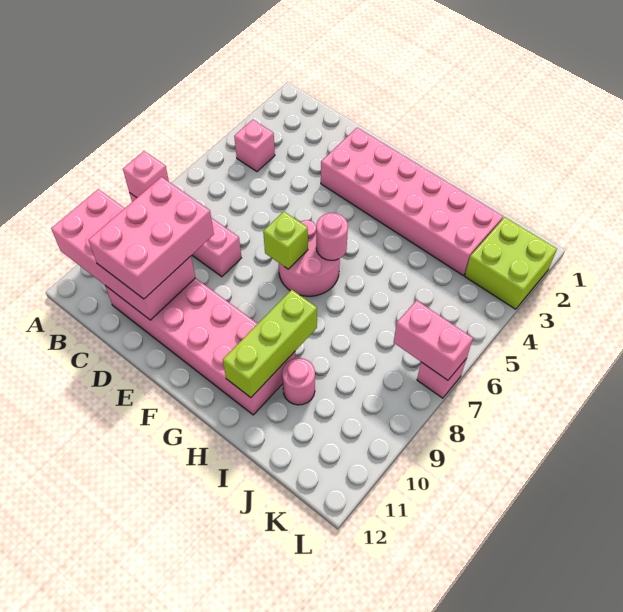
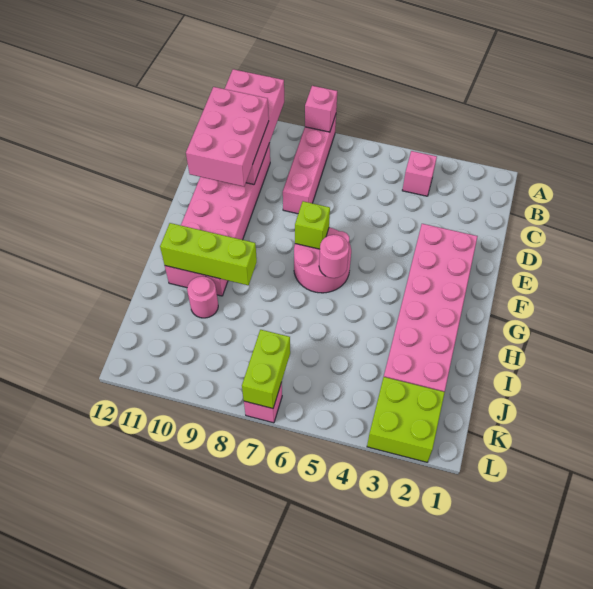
pink 2x3 brick [88,177,214,299] -> pink 2x3 brick turned to [186,87,269,186]
pink 1x2 brick [393,300,473,380] -> lime 1x2 brick [242,330,290,408]

